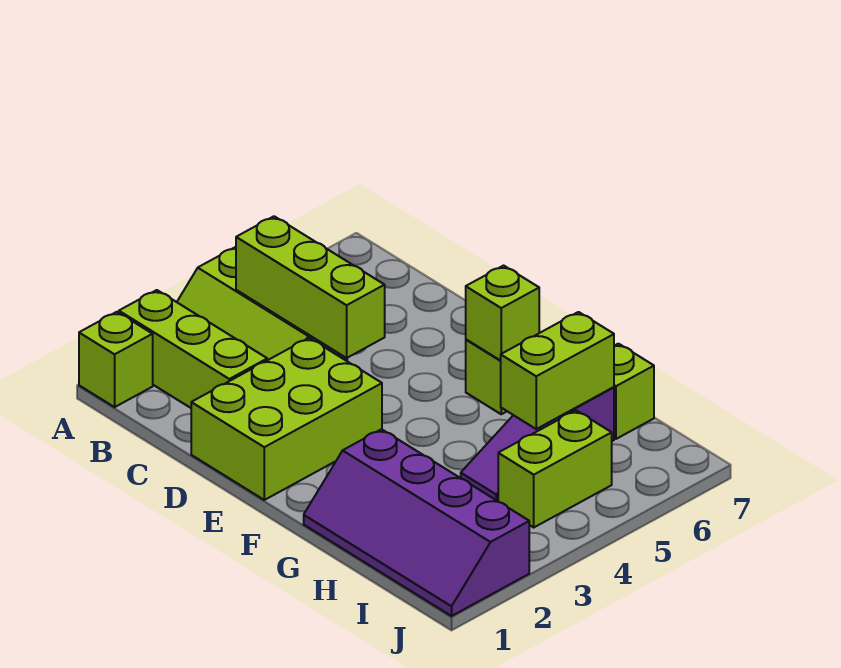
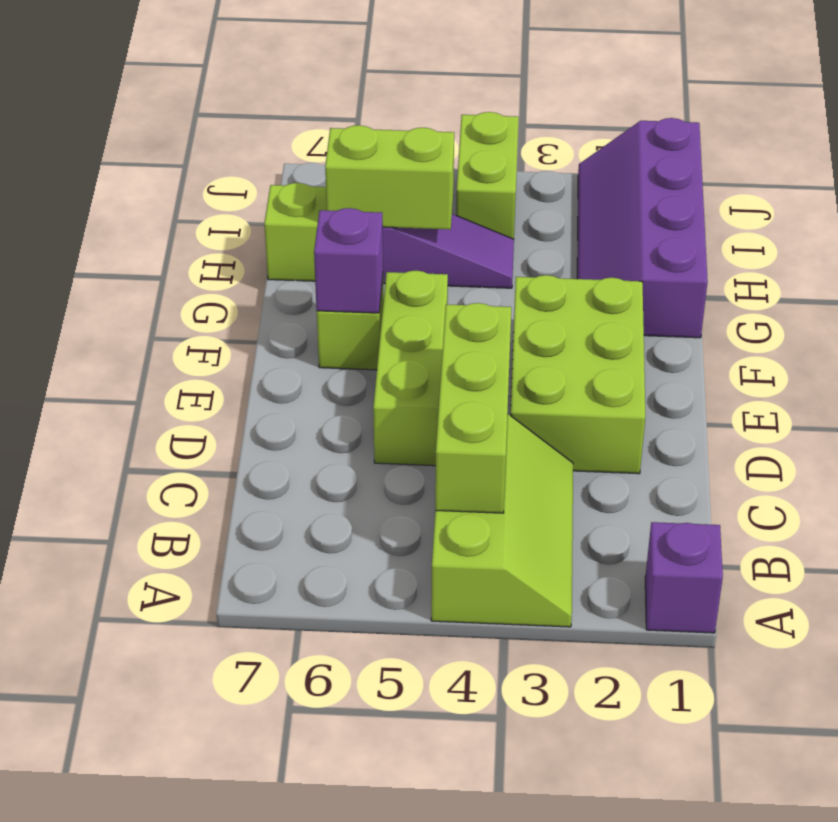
lime 1x1 brick [79,312,153,407] -> purple 1x1 brick [645,522,723,633]
lime 1x3 brick [119,290,267,408] -> lime 1x3 brick moved to [373,271,448,466]
lime 2x3 brick [191,338,382,500] -> lime 2x3 brick turned to [510,275,645,474]
lime 1x1 brick [466,266,539,361] -> purple 1x1 brick [314,208,383,313]
purple 2x4 slope [304,429,529,616] -> purple 2x4 slope turned to [577,118,708,338]
lime 1x2 brick [498,410,612,527] -> lime 1x2 brick turned to [456,112,519,239]

